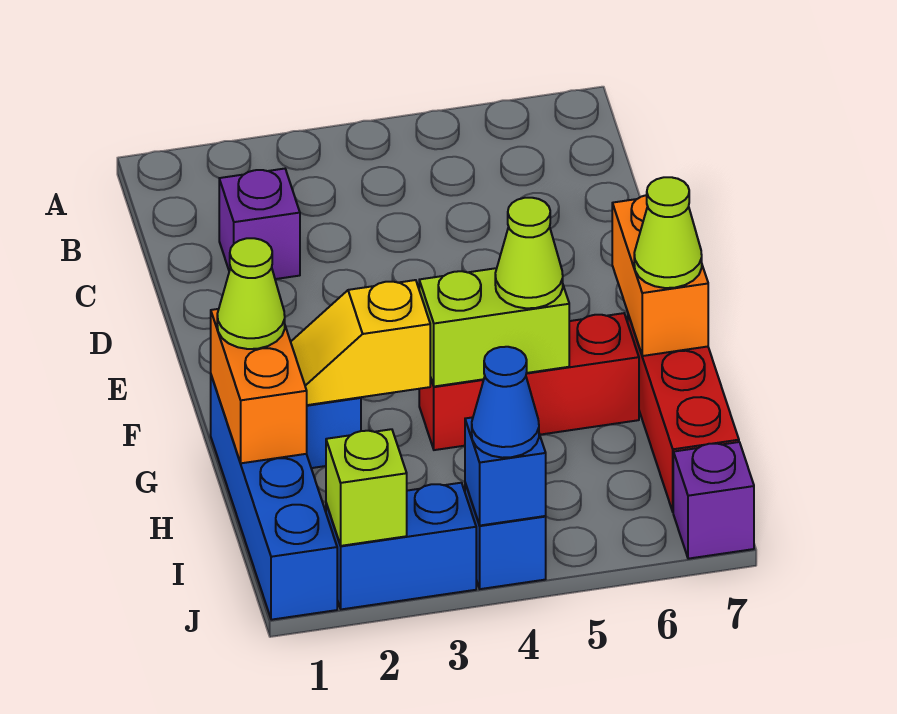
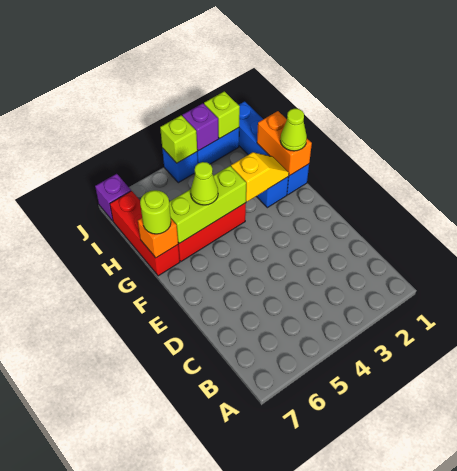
purple 1x1 brick [219,169,300,279] -> purple 1x1 brick moved to [182,103,219,151]
orange 1x2 brick [612,195,708,356] -> orange 1x1 brick [138,218,178,258]
lime 1x2 brick [419,268,569,386] -> lime 1x3 brick [169,166,246,243]
lime 1x1 cone [634,177,702,288] -> lime 1x1 round brick [140,190,171,234]
blue 1x1 brick [465,417,546,525] -> lime 1x1 brick [160,115,197,163]
blue 1x1 cone [472,347,539,458] -> none

